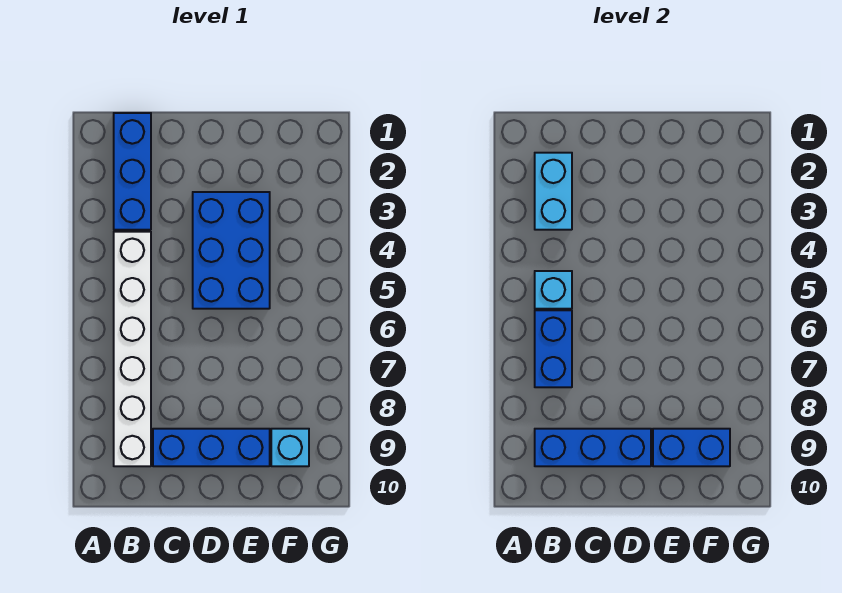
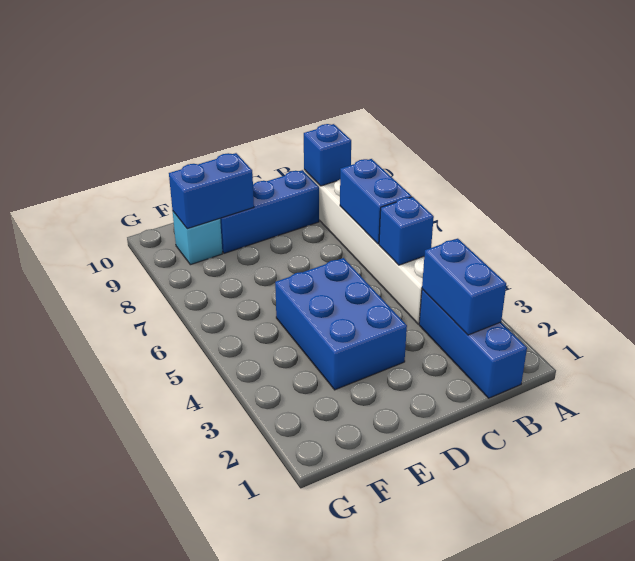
cyan 1x2 brick [535,153,572,230] -> blue 1x2 brick [422,239,506,335]
cyan 1x1 brick [535,271,572,309] -> blue 1x1 brick [379,197,434,265]
blue 1x3 brick [535,429,651,466] -> blue 1x1 brick [304,124,351,186]

